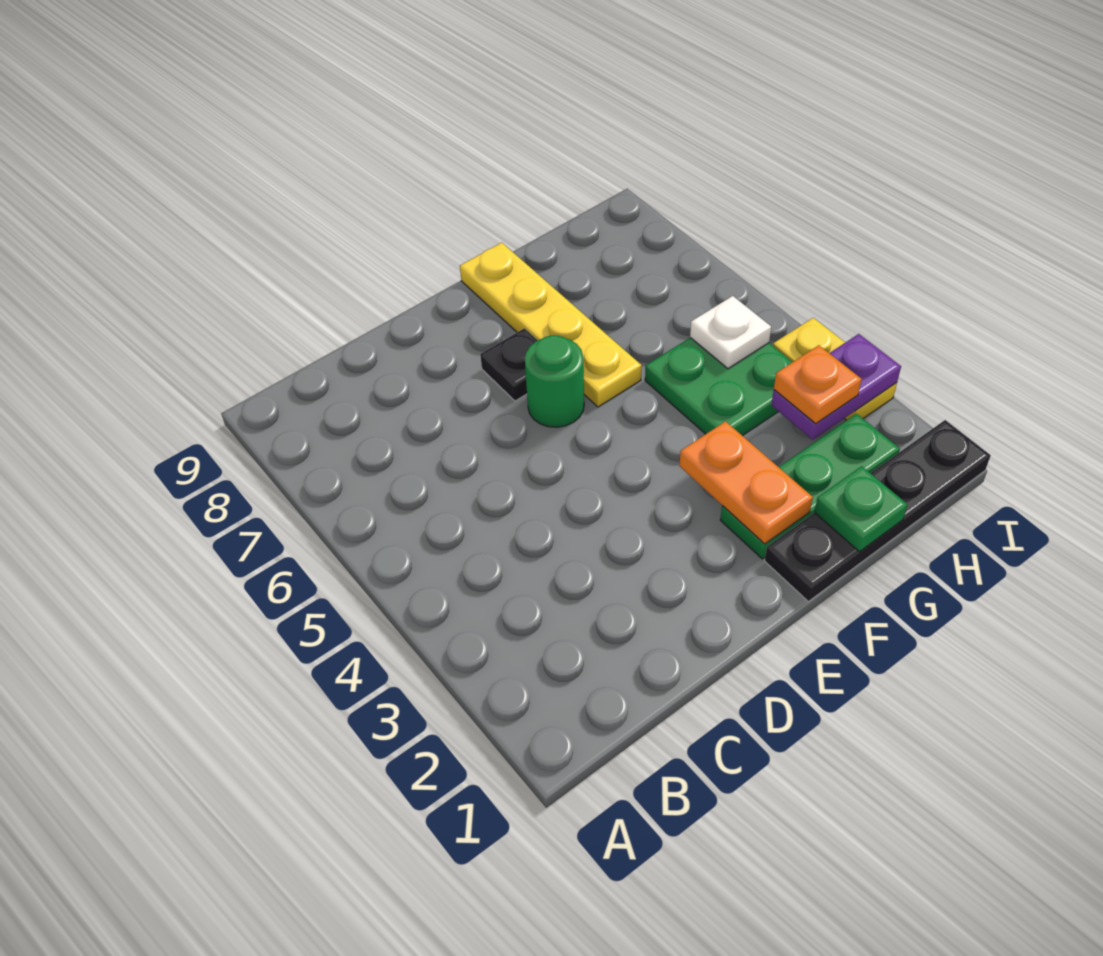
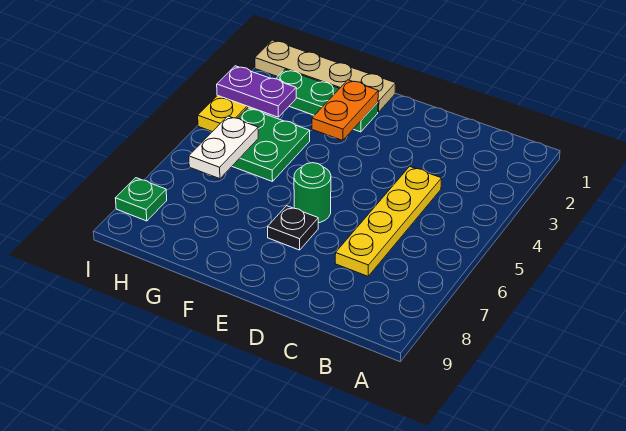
black 1x4 plate [765,420,991,601] -> tan 1x4 plate [255,40,396,112]
yellow 1x4 plate [460,243,642,407] -> yellow 1x4 plate moved to [335,166,442,276]
green 1x1 plate [814,466,908,552] -> green 1x1 plate moved to [115,178,167,221]
orange 1x1 plate [774,345,862,424] -> none
white 1x1 plate [690,296,771,369] -> white 1x2 plate [189,116,258,179]

